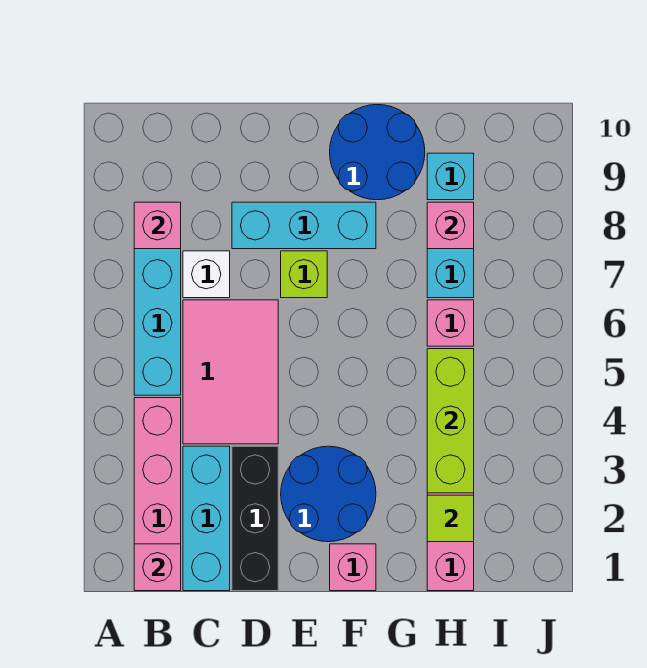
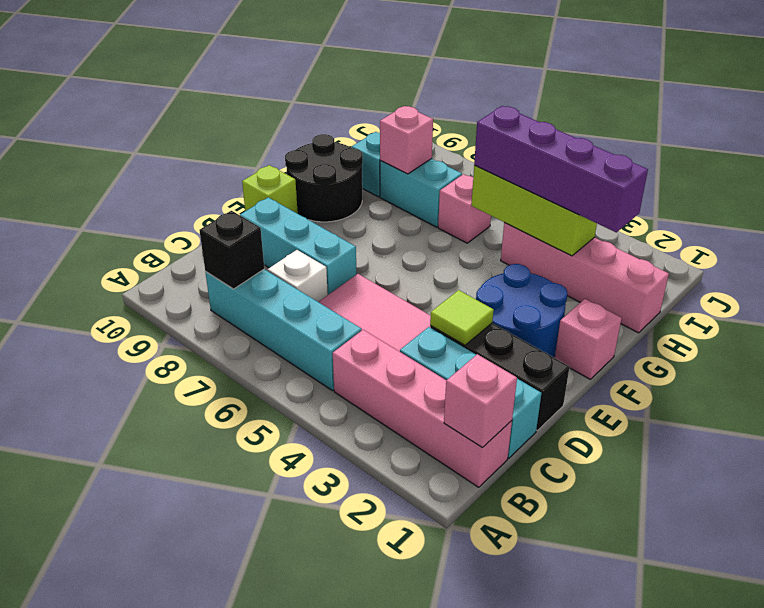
pink 1x1 brick [134,202,181,249] -> black 1x1 brick [199,211,264,289]
cyan 1x3 brick [232,202,376,249] -> cyan 1x3 brick turned to [240,197,356,295]
lime 1x1 brick [281,251,327,298] -> lime 1x1 brick moved to [242,165,298,214]
blue 2x2 round brick [330,105,425,200] -> black 2x2 round brick [285,134,363,222]
lime 1x1 tile [427,495,474,542] -> lime 1x1 tile moved to [430,290,494,345]
none -> purple 1x4 brick [474,106,648,233]

